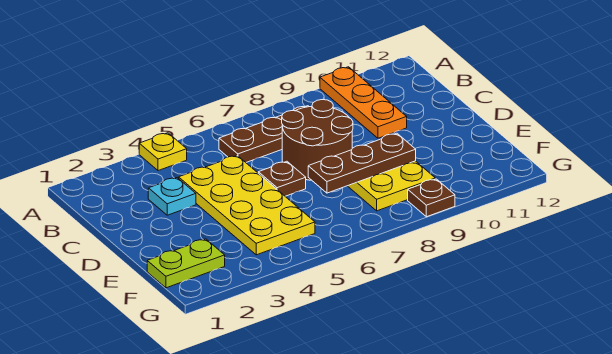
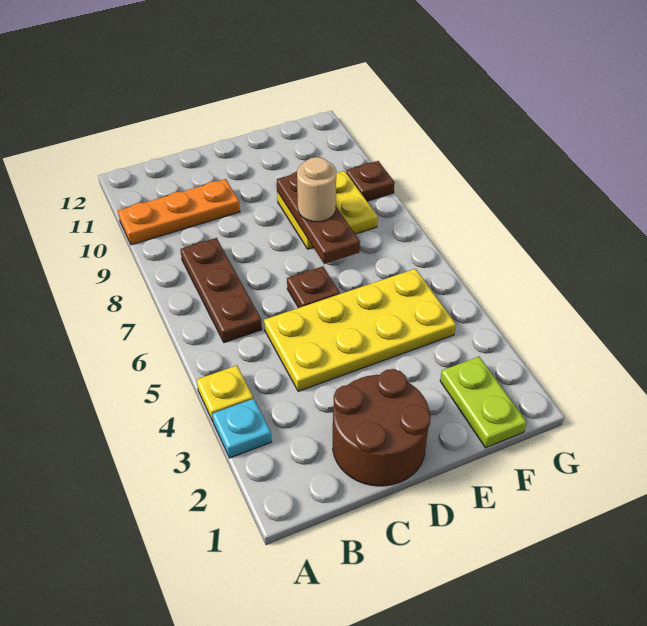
cyan 1x1 plate [148,178,196,215] -> cyan 1x1 plate moved to [212,399,272,458]
brown 2x2 round brick [282,100,353,180] -> brown 2x2 round brick moved to [333,369,431,486]
none -> tan 1x1 round brick [297,157,336,222]

